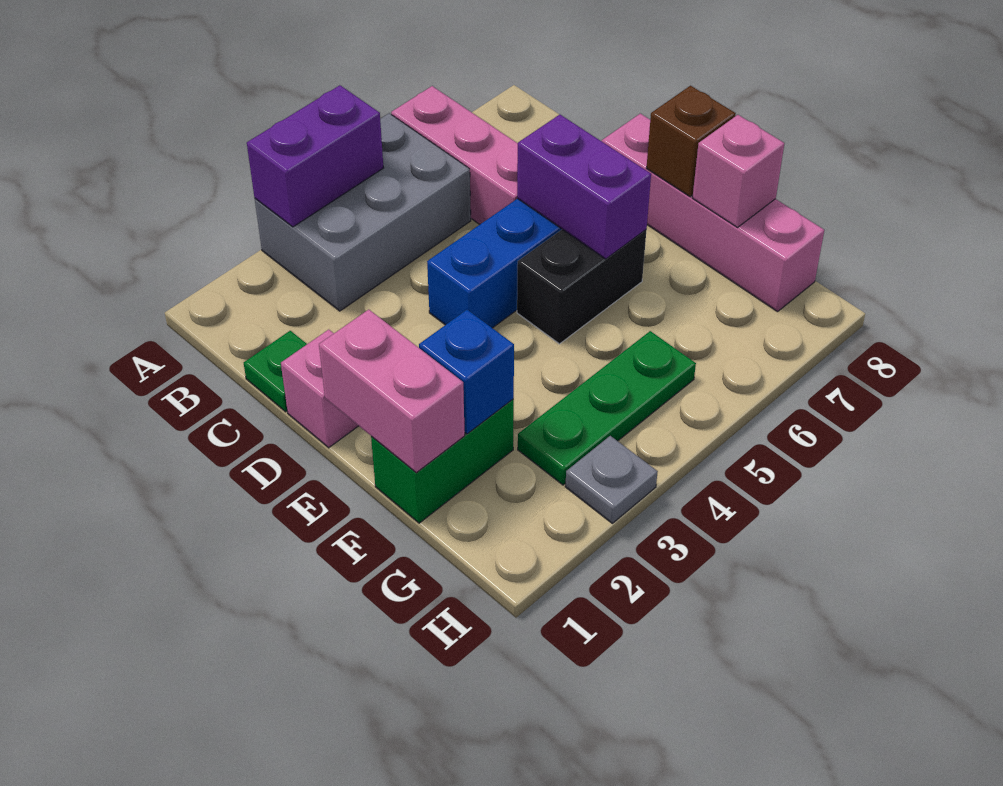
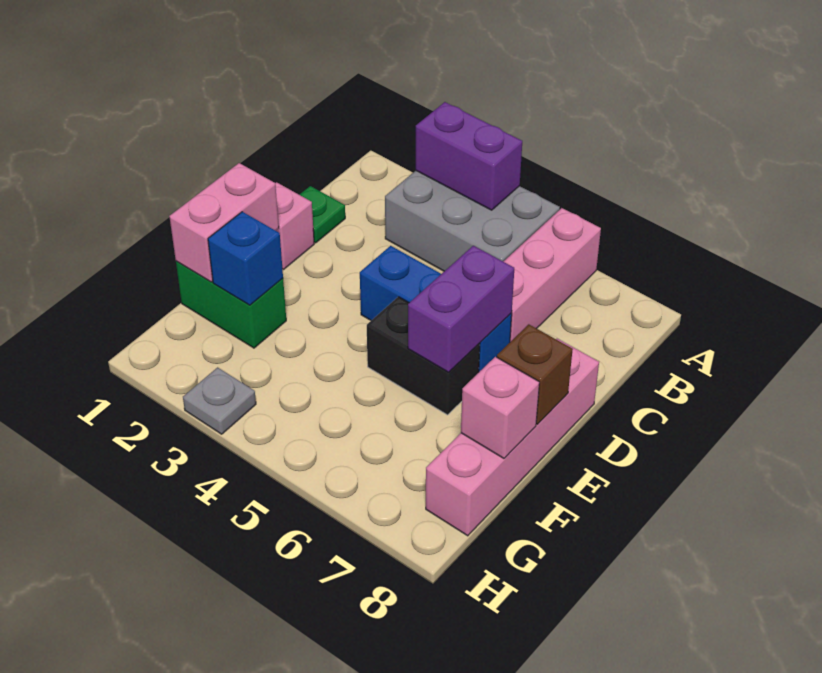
green 1x3 plate [518,331,696,485] -> none

